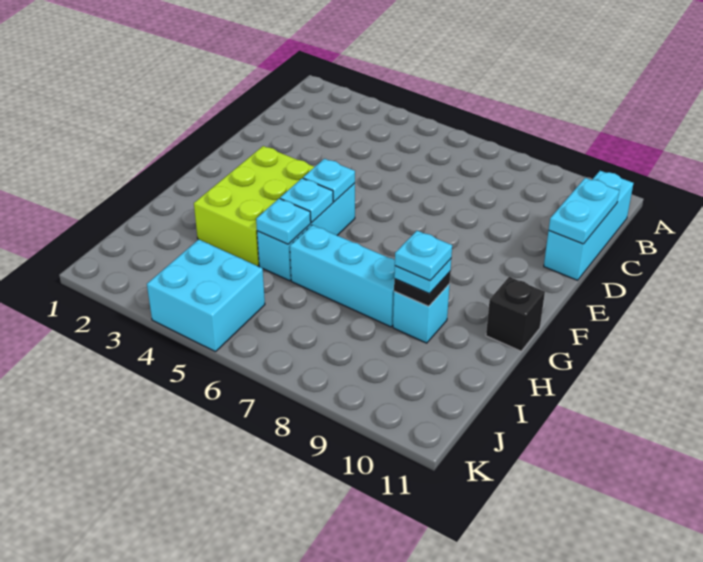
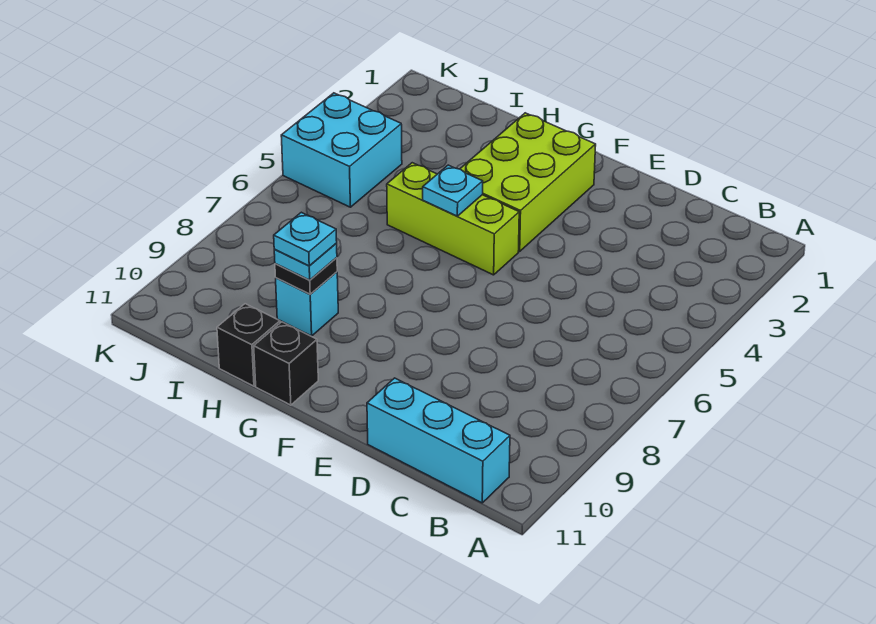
cyan 1x2 plate [549,178,619,244] -> none
lime 2x3 brick [194,146,314,266] -> lime 2x3 brick turned to [460,113,596,251]
cyan 1x3 brick [257,183,355,281] -> lime 1x3 brick [387,163,519,275]
cyan 1x1 plate [303,159,355,202] -> none
cyan 1x1 plate [256,199,311,244] -> none
cyan 1x3 brick [290,225,395,327] -> none
none -> black 1x1 brick [217,304,280,386]

